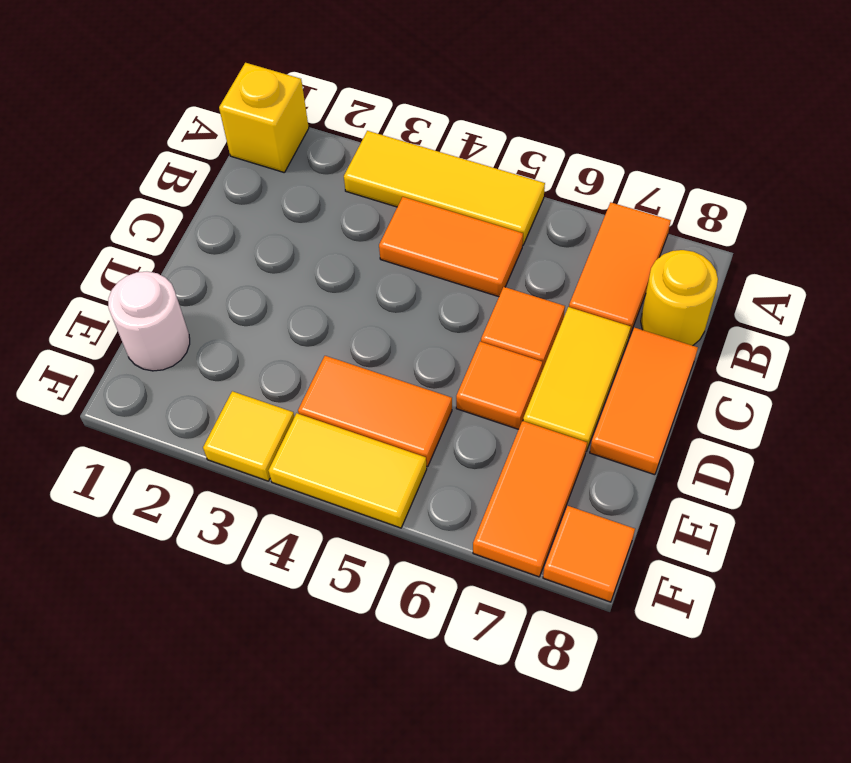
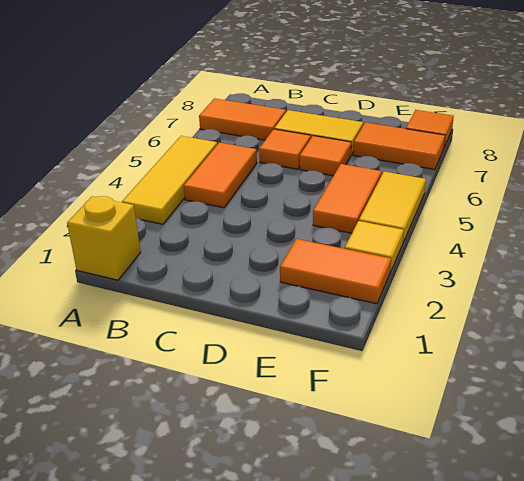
yellow 1x1 round brick [641,250,718,346] -> none
orange 1x2 tile [590,328,698,475] -> orange 1x2 tile moved to [280,239,391,304]
white 1x1 round brick [108,272,190,371] -> none

